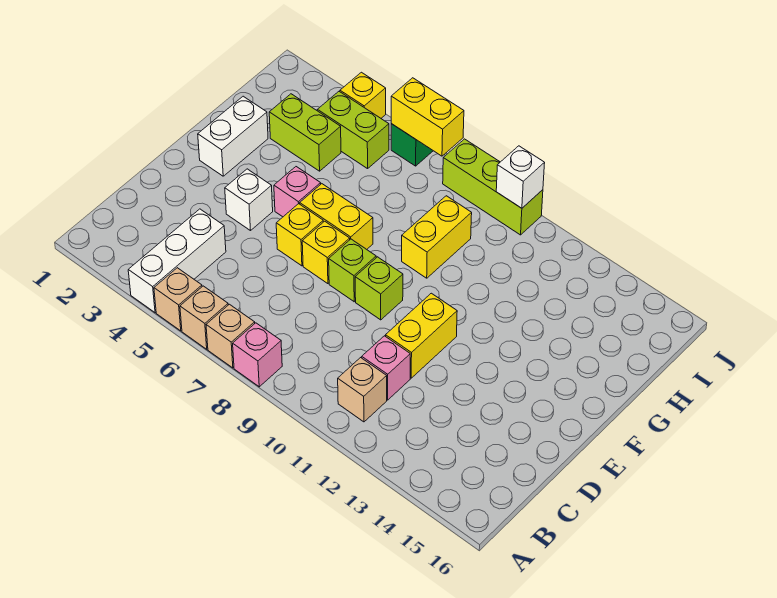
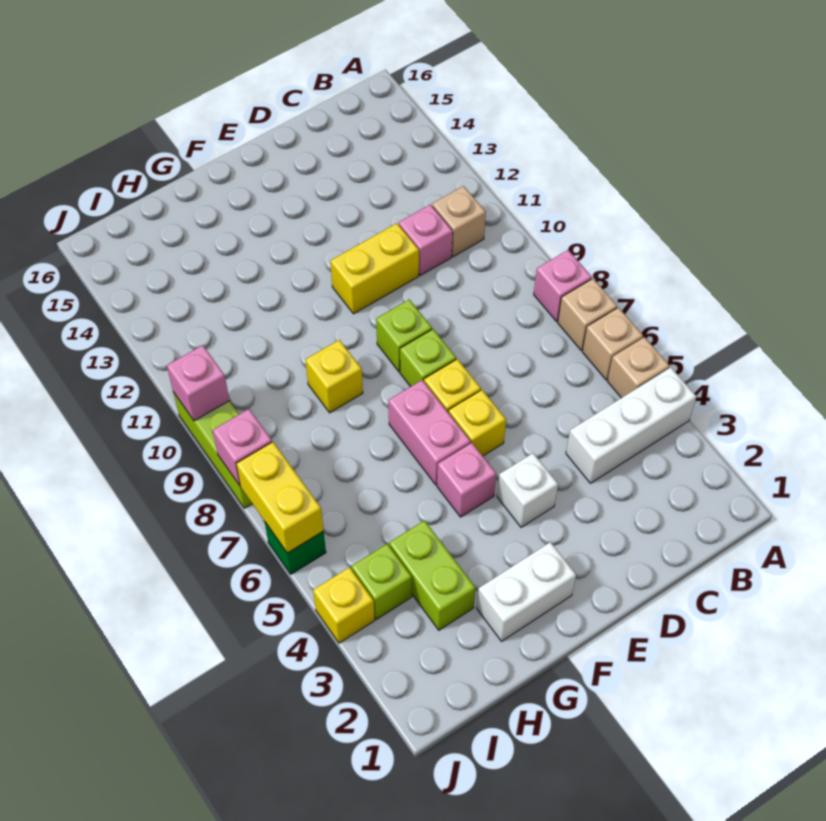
yellow 1x2 brick [300,184,373,249] -> pink 1x2 brick [388,380,471,485]
yellow 1x2 brick [402,196,472,278] -> yellow 1x1 brick [305,340,363,413]
lime 1x2 brick [317,92,389,169] -> lime 1x1 brick [351,544,412,619]
none -> pink 1x1 brick [213,409,272,485]
white 1x1 brick [496,146,545,208] -> pink 1x1 brick [167,345,230,421]

